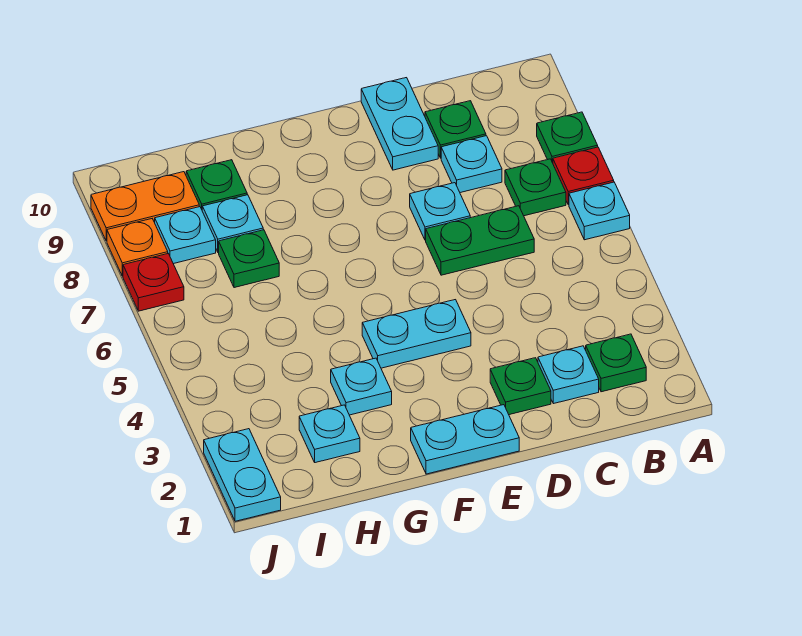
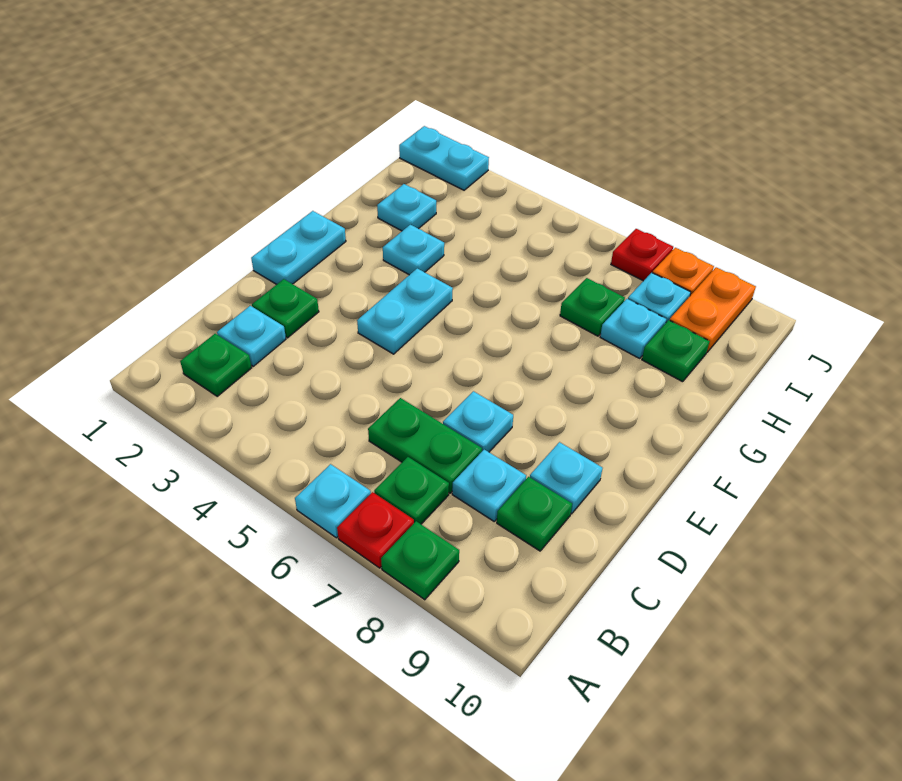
green 1x2 plate [426,206,534,275] -> green 1x2 plate turned to [368,398,482,493]
cyan 1x2 plate [361,78,438,170] -> cyan 1x1 plate [530,442,603,514]

